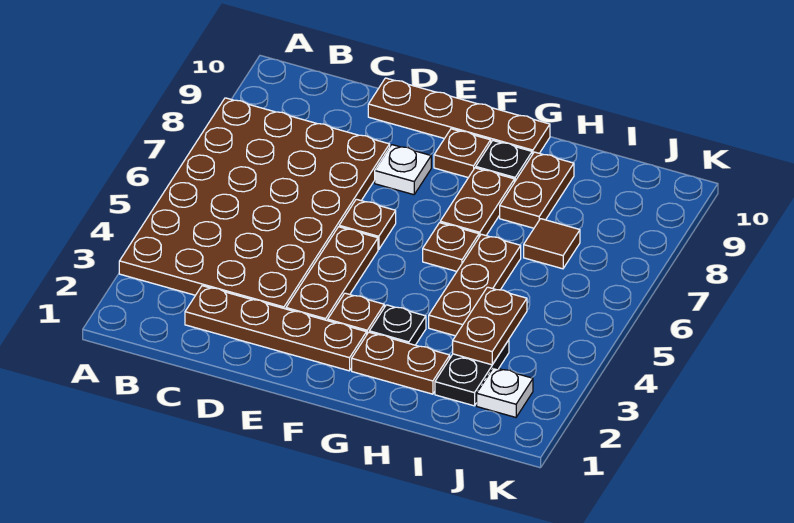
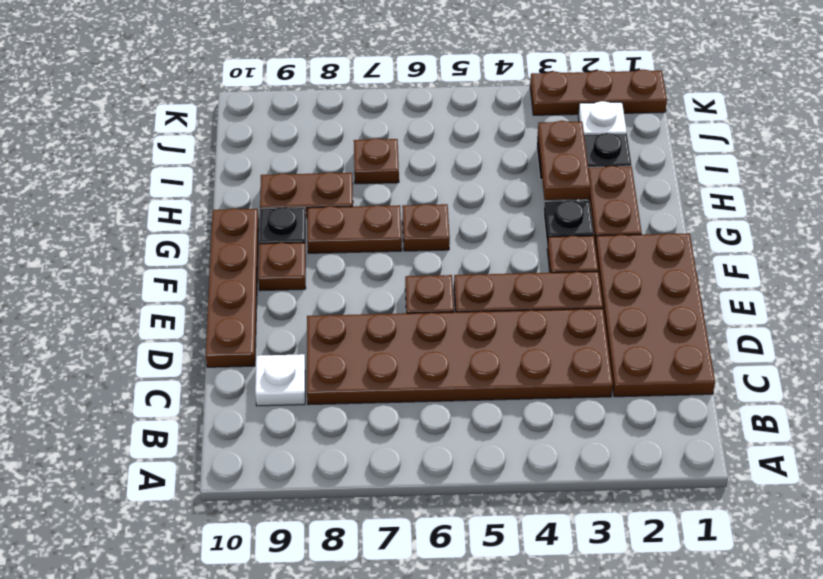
brown 4x6 plate [119,98,390,309] -> brown 2x6 plate [307,309,613,405]
brown 1x4 plate [185,286,367,371] -> brown 2x4 plate [595,233,715,397]
white 1x1 plate [375,145,431,195] -> white 1x1 plate moved to [255,354,305,406]
brown 1x3 plate [429,234,521,336] -> brown 1x3 plate moved to [530,69,667,115]
brown 1x2 plate [453,287,527,365] -> brown 1x2 plate turned to [538,121,591,200]
brown 1x1 tile [524,219,580,269] -> brown 1x1 plate [354,138,399,184]

